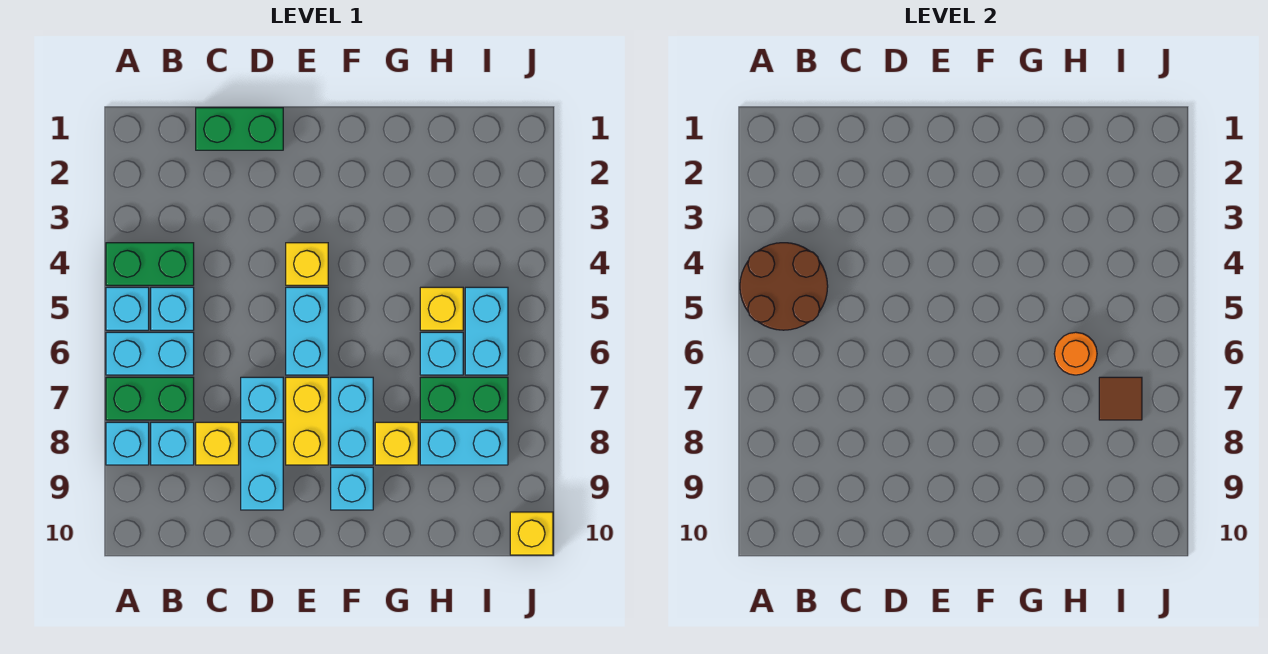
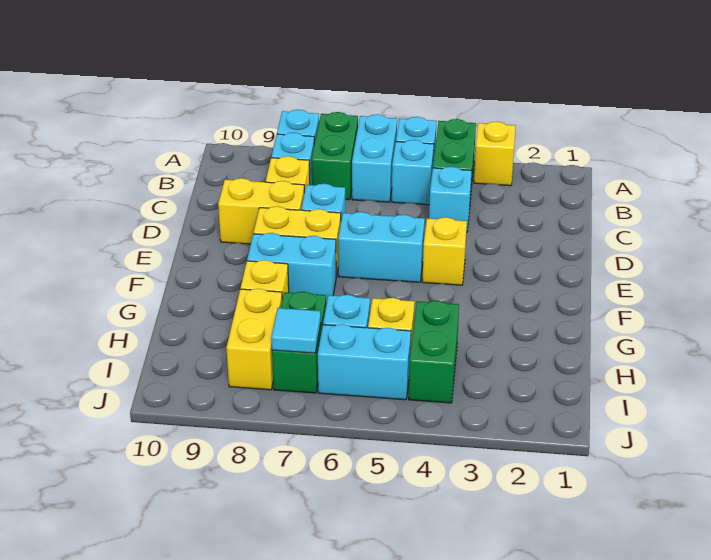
brown 2x2 round brick [740,243,828,330] -> none
green 1x2 brick [196,108,283,150] -> green 1x2 brick moved to [409,301,459,403]
cyan 1x2 brick [241,422,283,510] -> yellow 1x2 brick [218,178,304,244]
cyan 1x1 brick [331,467,373,510] -> cyan 1x1 brick moved to [429,167,472,232]
orange 1x1 round brick [1054,332,1097,375] -> none
cyan 1x2 brick [420,422,508,465] -> yellow 1x2 brick [226,289,282,390]
brown 1x1 tile [1099,377,1142,420] -> cyan 1x1 tile [271,308,321,353]
yellow 1x1 brick [510,512,553,555] -> yellow 1x1 brick moved to [474,122,516,186]

